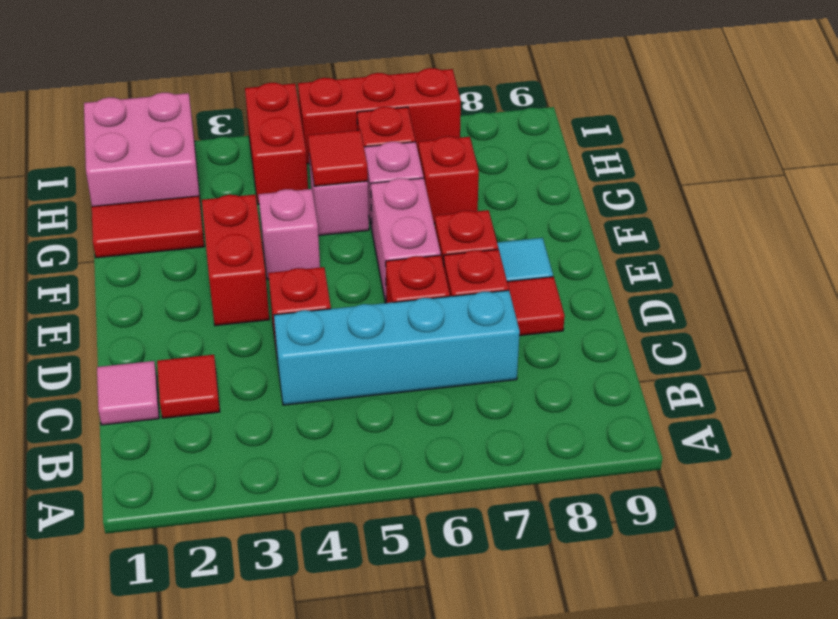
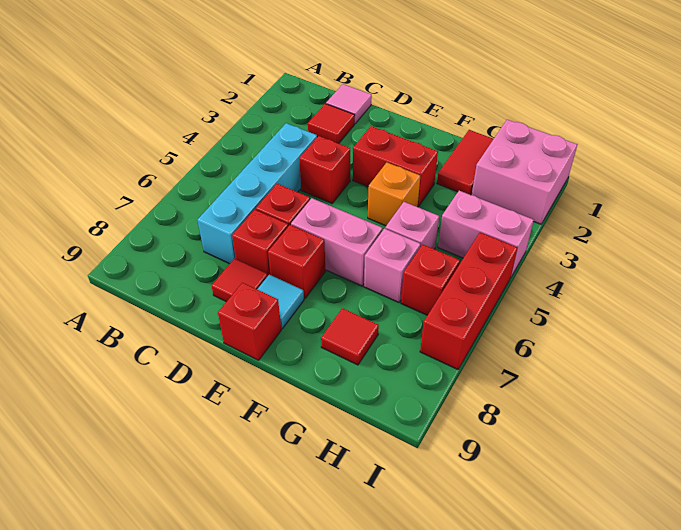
pink 1x1 brick [258,189,320,280] -> orange 1x1 brick [368,163,420,226]
red 1x1 tile [308,130,368,186] -> red 1x1 tile moved to [321,308,379,365]
red 1x1 brick [418,136,479,224] -> red 1x1 brick moved to [218,283,281,360]
red 1x2 brick [245,83,308,204] -> pink 1x2 brick [438,191,534,278]

